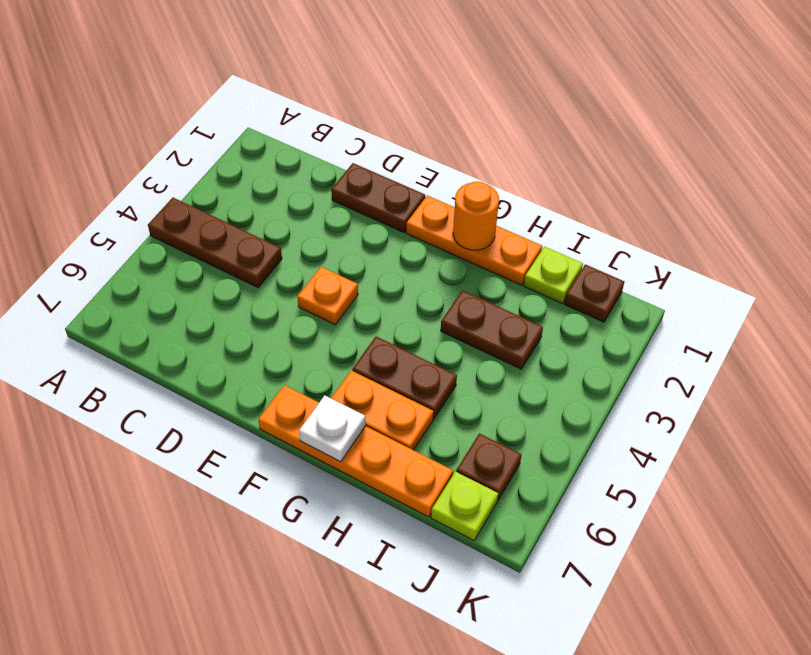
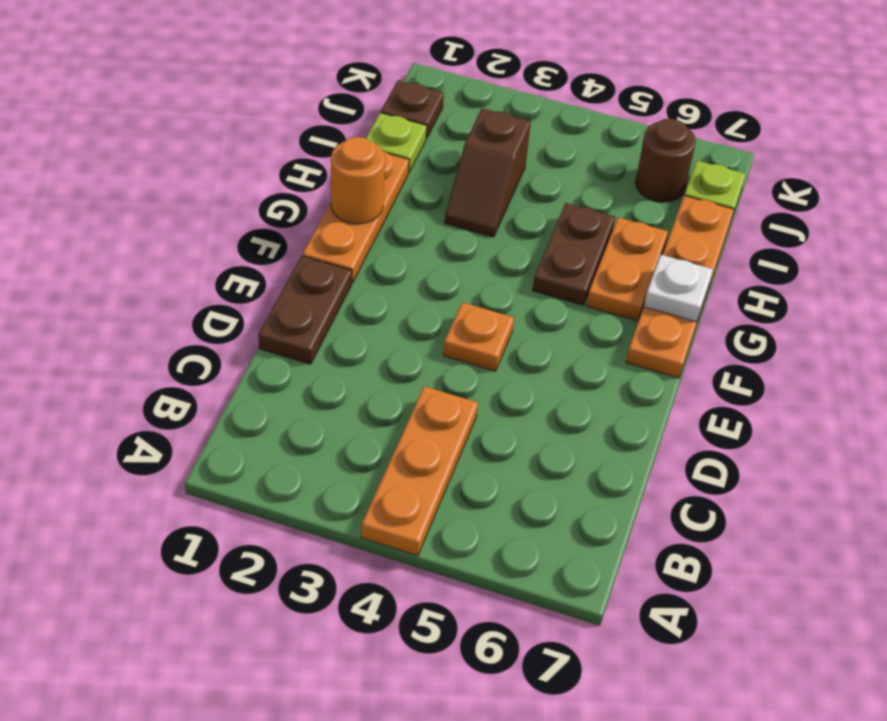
brown 1x3 plate [148,198,282,287] -> orange 1x3 plate [361,386,478,556]
brown 1x2 plate [441,290,543,369] -> brown 1x2 slope [445,108,531,237]
brown 1x1 plate [456,433,522,500] -> brown 1x1 round brick [636,119,696,202]

